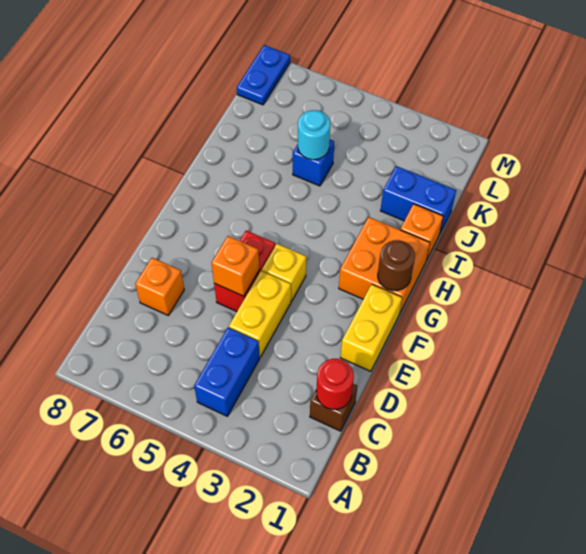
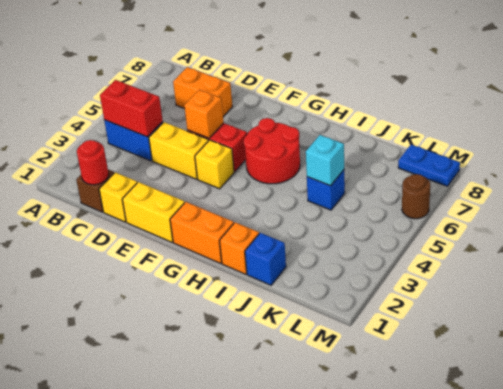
none -> red 1x2 brick [100,80,163,137]
none -> yellow 1x1 brick [99,172,137,222]
orange 1x1 brick [135,258,184,315] -> orange 1x2 brick [173,67,232,117]
orange 2x2 brick [339,217,430,314] -> orange 1x2 brick [170,202,234,264]
brown 1x1 round brick [378,240,415,291] -> brown 1x1 round brick moved to [402,174,430,219]
none -> red 2x2 round brick [244,118,300,184]
blue 1x2 brick [380,166,456,235] -> blue 1x1 brick [245,233,286,285]
cyan 1x1 round brick [298,110,330,160] -> cyan 1x1 brick [306,135,344,186]

